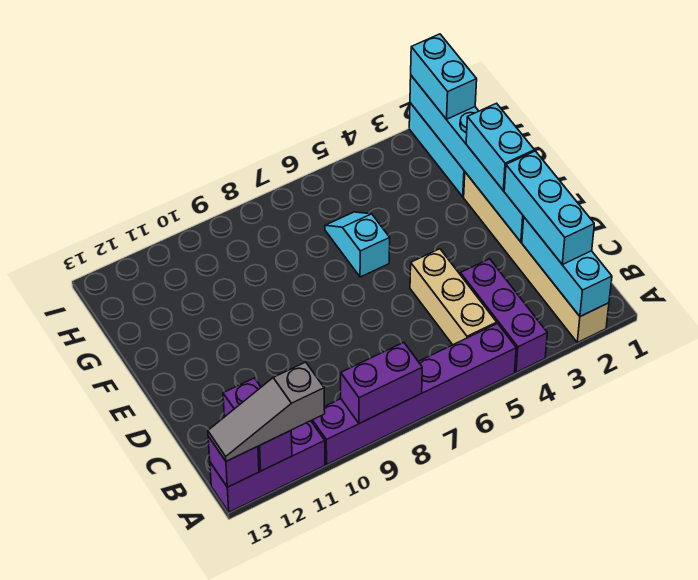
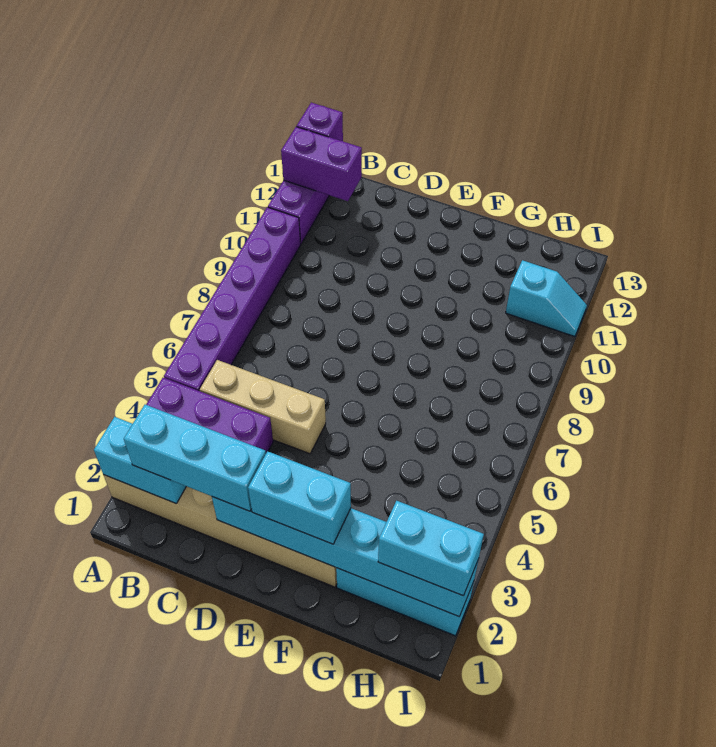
cyan 1x3 brick [522,217,612,316] -> cyan 1x2 brick [94,417,186,504]
purple 1x2 brick [341,342,422,423] -> none
grey 1x3 slope [208,362,325,461] -> none
cyan 1x2 slope [325,212,390,277] -> cyan 1x2 slope moved to [506,260,587,337]

